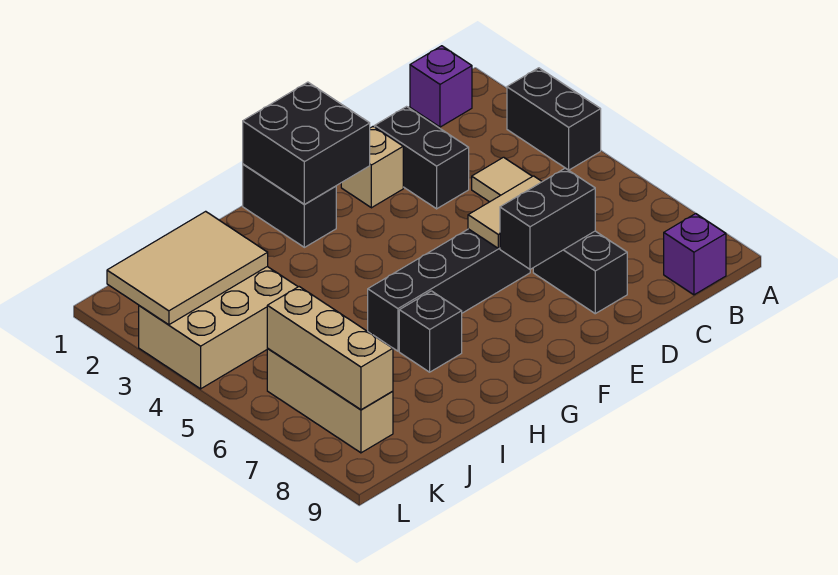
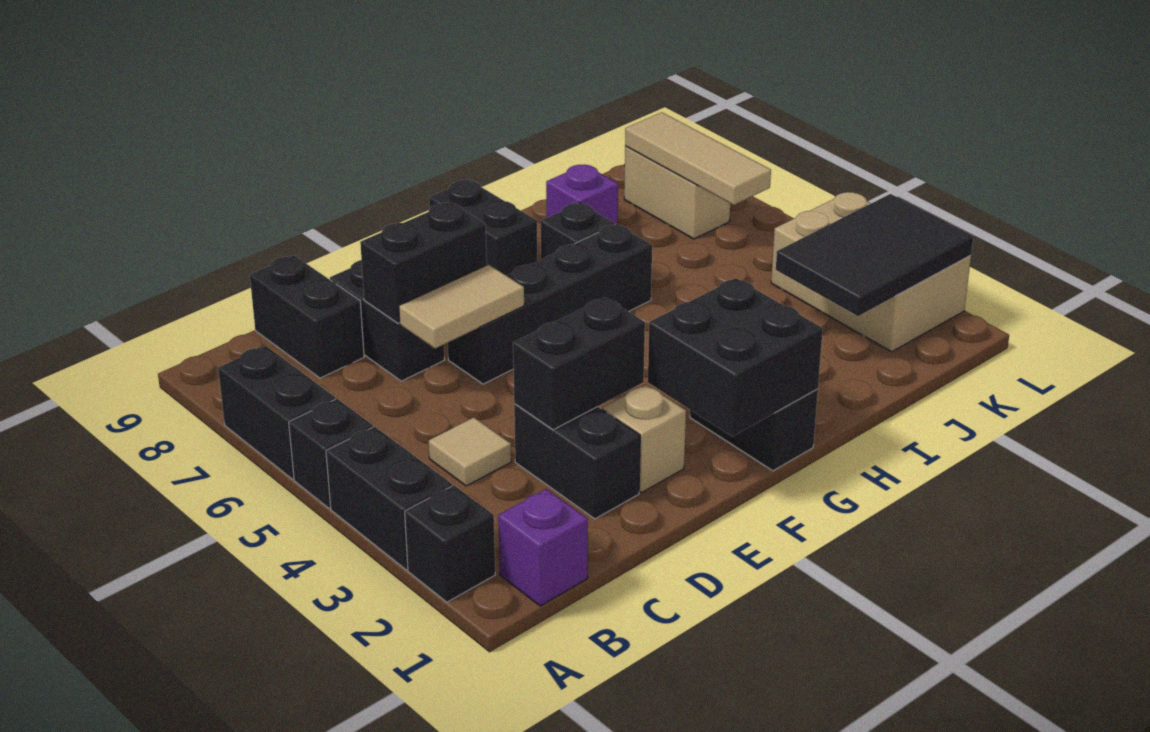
none -> black 1x1 brick [405,485,495,602]
none -> black 1x1 brick [289,399,373,508]
none -> black 1x2 brick [218,346,335,479]
purple 1x1 brick [664,214,726,295] -> purple 1x1 brick moved to [546,165,618,225]
none -> black 1x2 brick [250,256,364,378]
none -> black 1x2 brick [513,298,645,430]
none -> black 1x2 brick [429,180,537,276]
tan 2x3 tile [107,211,268,325] -> black 2x3 tile [776,194,973,316]
tan 2x3 brick [139,267,298,389] -> tan 2x3 brick turned to [771,192,971,352]
tan 1x3 brick [267,349,393,453] -> tan 1x2 brick [624,146,730,239]
tan 1x3 brick [267,287,393,410] -> tan 1x3 tile [625,112,771,205]

